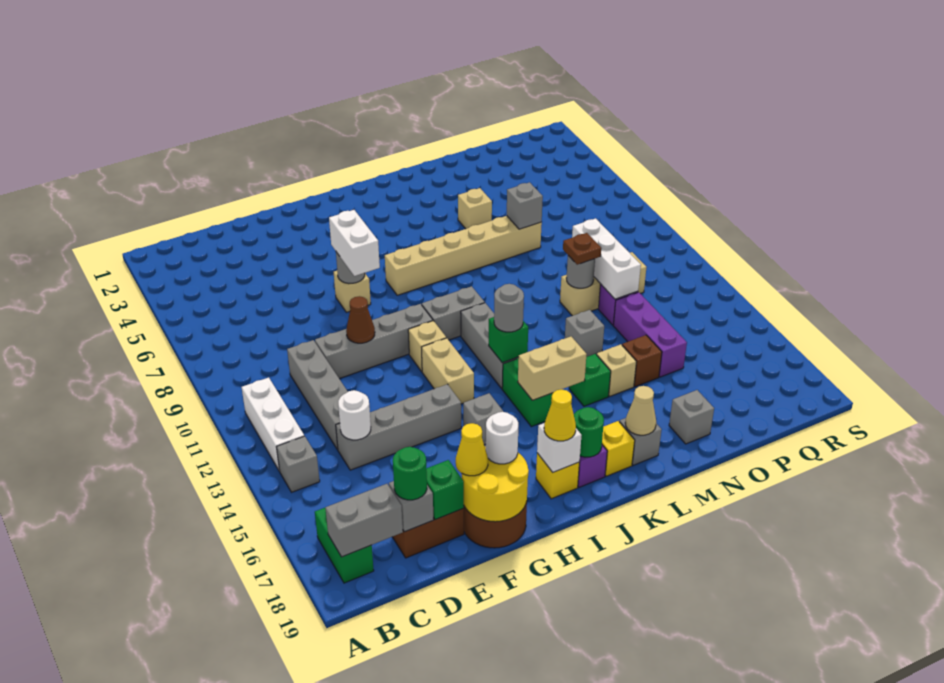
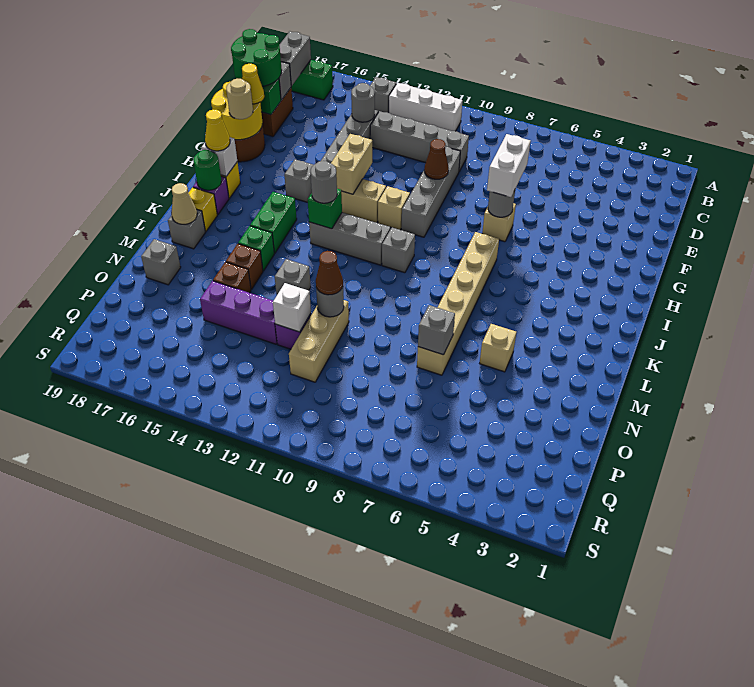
white 1x1 round brick [338,390,371,440] -> grey 1x1 round brick [351,83,375,122]
green 1x1 round brick [393,447,427,500] -> green 2x2 round brick [231,29,282,86]
white 1x2 brick [329,210,380,276] -> white 1x2 brick turned to [487,134,530,197]
white 1x1 round brick [486,412,518,464] -> tan 1x1 round brick [226,79,253,119]
grey 1x2 brick [422,286,485,340] -> grey 1x1 brick [382,228,415,273]
green 1x2 brick [502,358,553,427] -> green 1x2 brick turned to [250,192,297,253]
tan 1x2 brick [518,337,587,400] -> tan 1x2 brick moved to [331,134,372,194]
tan 1x1 brick [597,344,636,396] -> brown 1x1 brick [226,244,263,289]
brown 1x1 plate [563,233,601,265] -> brown 1x1 cone [316,251,343,295]
white 1x3 brick [572,218,641,299] -> white 1x1 brick [273,283,311,332]

